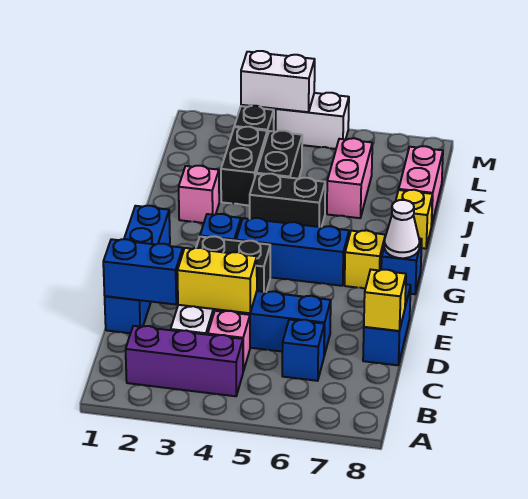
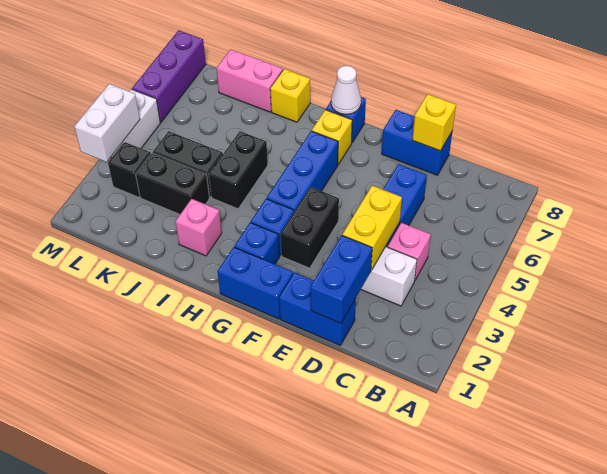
purple 1x3 brick [126,326,243,396] -> purple 1x3 brick moved to [132,30,206,122]
blue 1x1 brick [282,320,324,381] -> blue 1x1 brick moved to [234,223,279,264]
pink 1x2 brick [327,138,372,218] -> none

